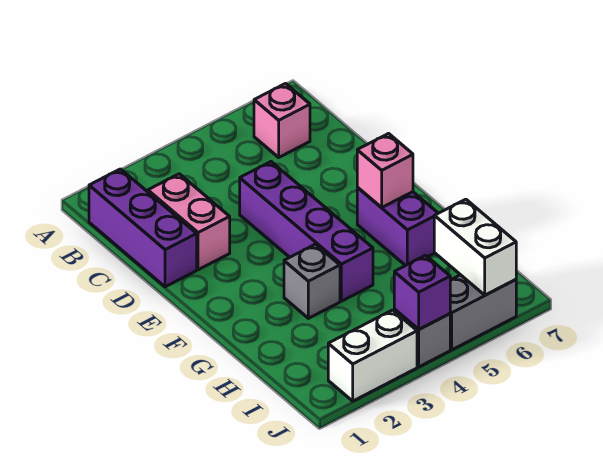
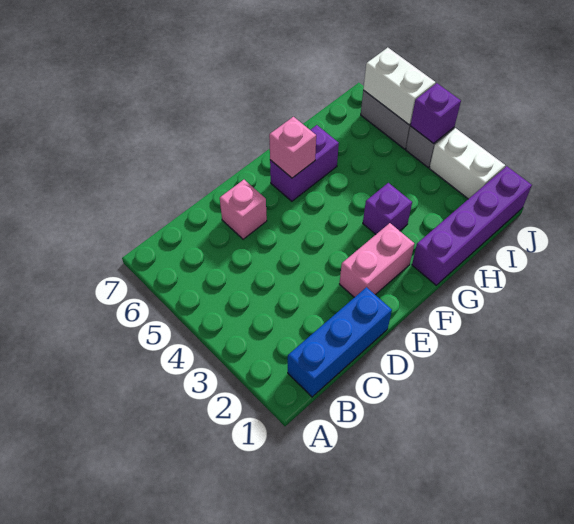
purple 1x3 brick [89,169,197,287] -> blue 1x3 brick [288,287,392,397]
pink 1x1 brick [254,84,310,157] -> pink 1x1 brick moved to [220,180,267,239]
pink 1x2 brick [148,174,230,270] -> pink 1x2 brick moved to [340,223,414,297]
purple 1x4 brick [240,162,373,301] -> purple 1x4 brick moved to [412,166,532,285]
grey 1x1 brick [284,244,340,318] -> purple 1x1 brick [363,183,412,234]
white 1x2 brick [434,199,516,295] -> white 1x2 brick turned to [363,48,436,125]

